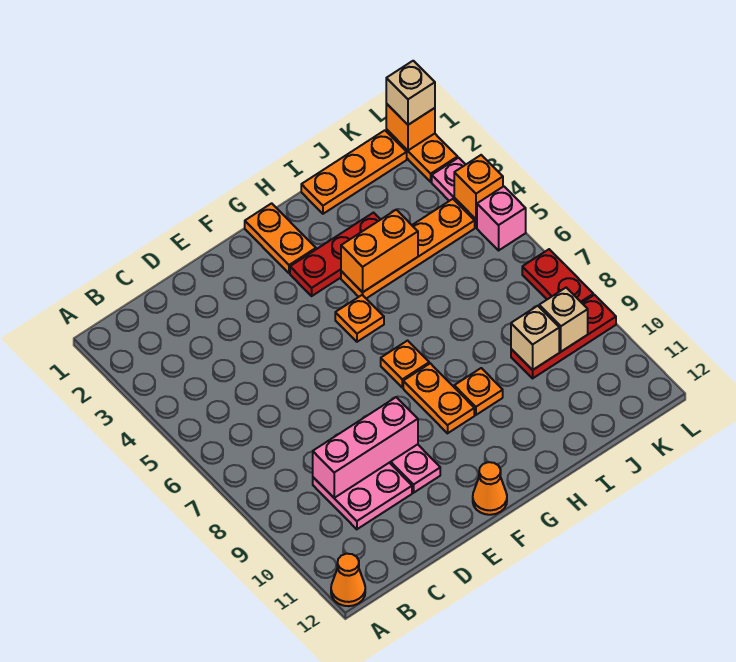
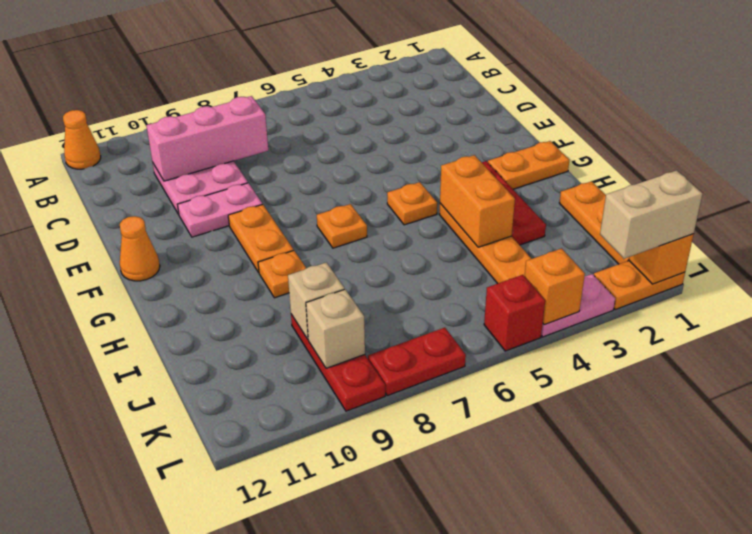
pink 1x3 brick [313,397,418,498] -> pink 1x3 brick turned to [146,96,268,181]
orange 1x2 plate [403,363,474,433] -> orange 1x2 plate turned to [228,204,294,273]
tan 1x1 brick [386,61,435,125] -> tan 1x2 brick [600,170,703,259]
pink 1x1 brick [477,186,526,250] -> red 1x1 brick [484,275,545,351]

